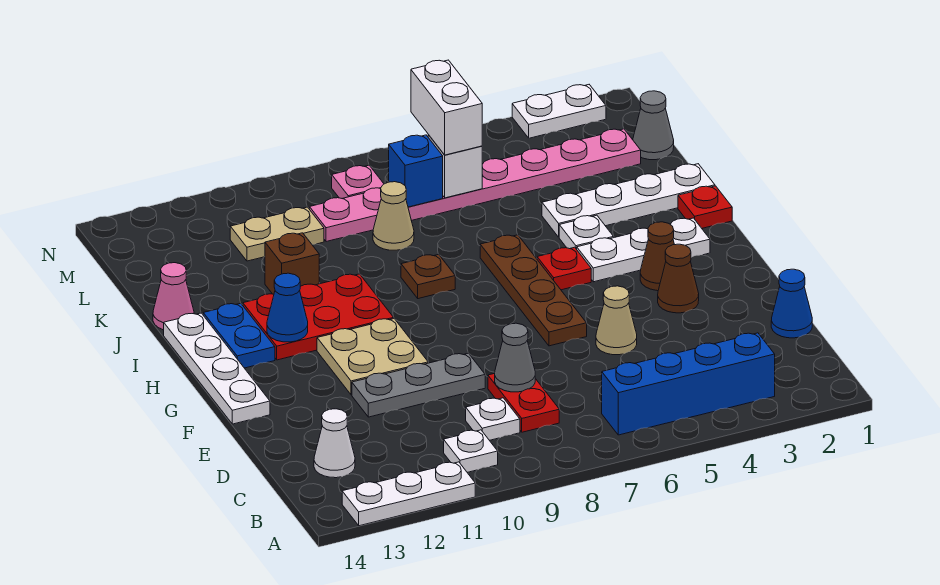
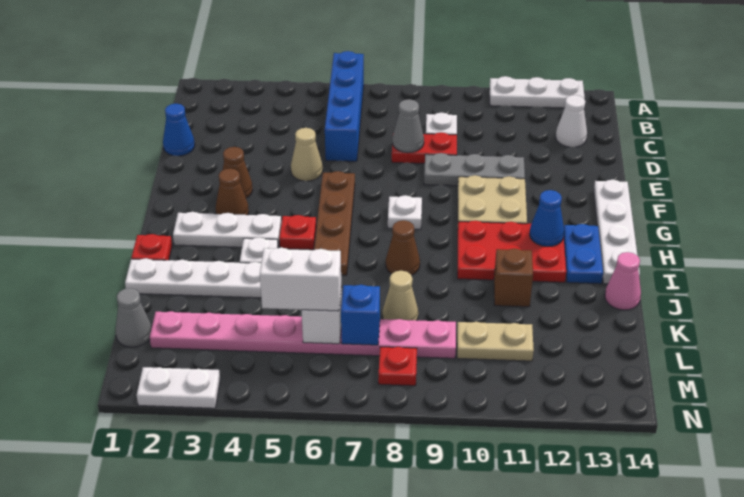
blue 1x4 brick [602,333,775,435] -> blue 1x4 brick turned to [325,51,364,161]
white 1x1 plate [444,430,498,472] -> white 1x1 plate moved to [388,195,422,229]
red 1x2 plate [488,373,559,432] -> red 1x2 plate turned to [392,132,457,163]
brown 1x1 plate [401,254,455,299] -> brown 1x1 cone [386,220,420,275]
white 1x2 brick [411,60,482,155] -> white 1x2 brick turned to [260,247,341,311]
pink 1x1 plate [332,165,384,199] -> red 1x1 plate [378,347,417,386]

